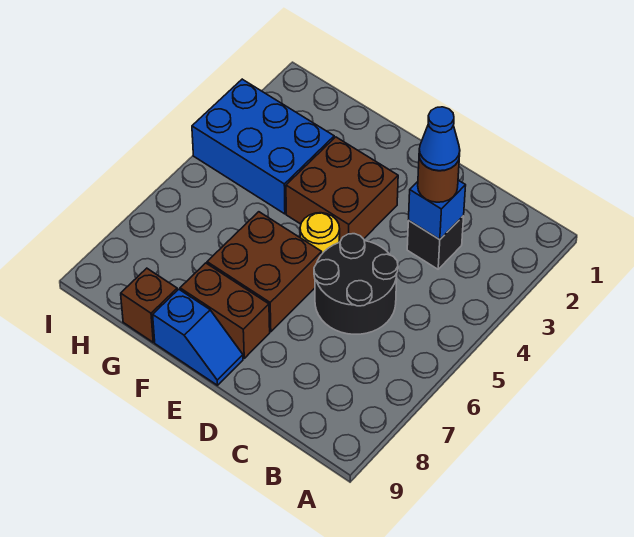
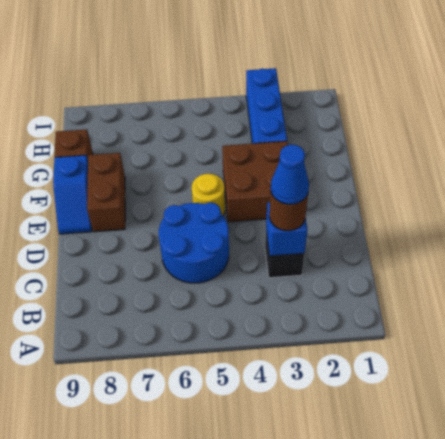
black 2x2 round brick [314,234,398,334] -> blue 2x2 round brick [159,203,229,283]
brown 2x2 brick [207,212,322,332] -> none
blue 2x3 brick [192,79,334,214] -> blue 1x3 brick [246,68,287,144]

